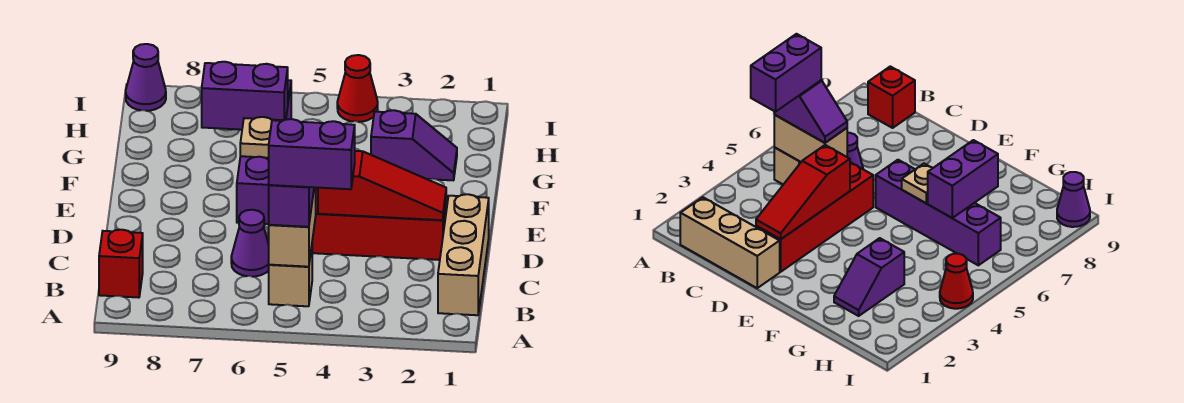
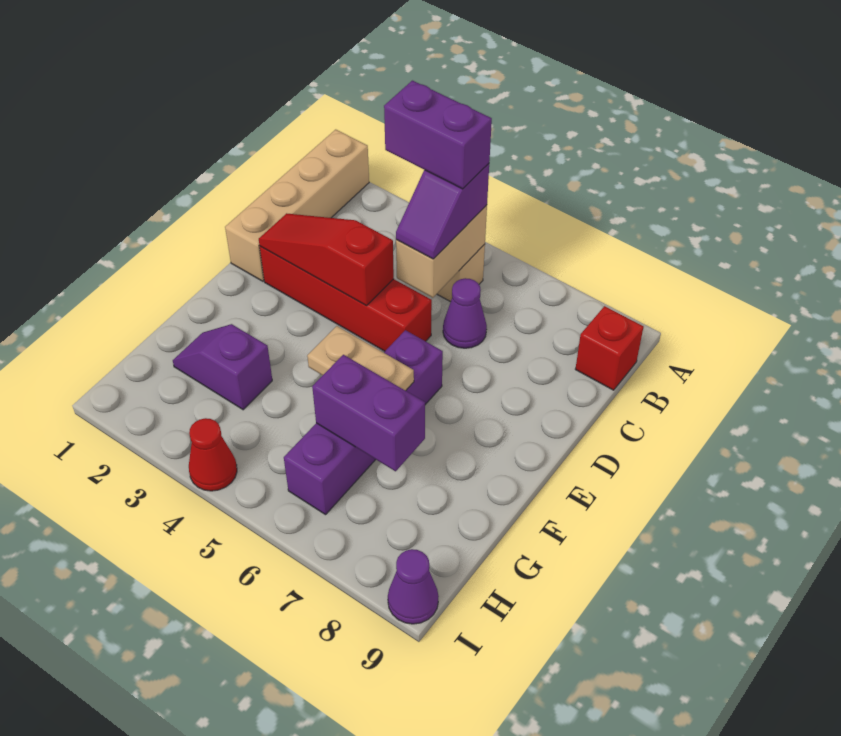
tan 1x3 brick [438,194,489,315] -> tan 1x4 brick [225,130,369,281]
tan 1x1 plate [240,117,283,158] -> tan 1x2 plate [307,326,414,391]

